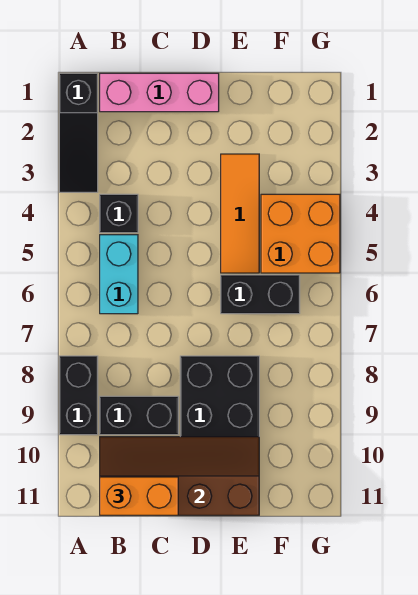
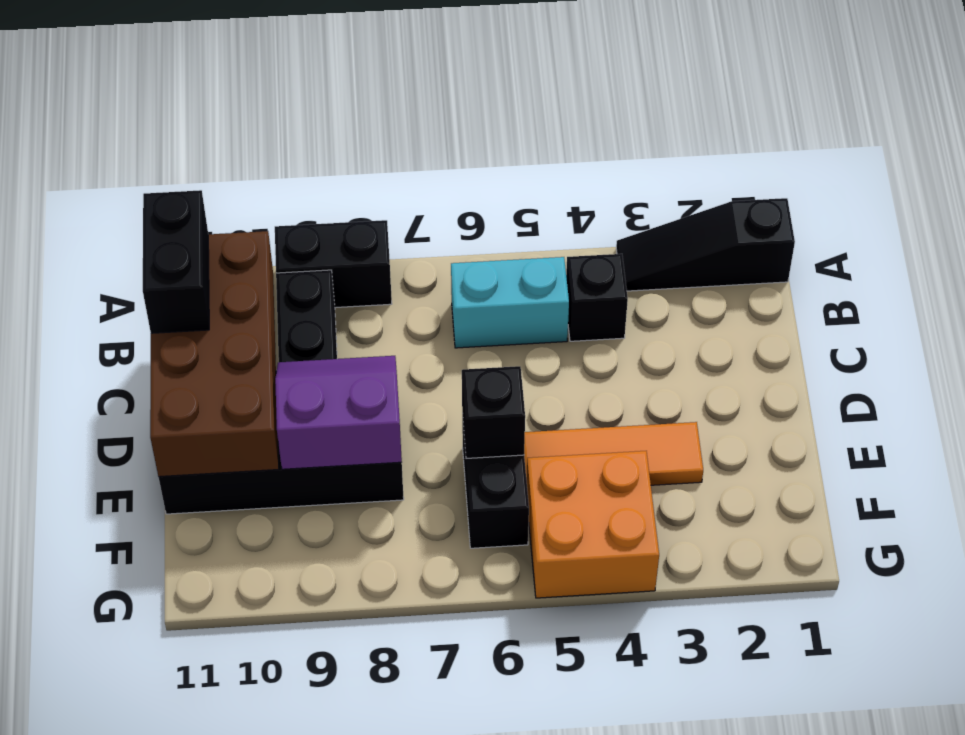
pink 1x3 brick [100,73,219,112] -> none
brown 2x4 slope [100,437,259,515] -> brown 2x4 brick [150,231,279,477]
orange 1x2 brick [100,477,178,515] -> black 1x2 brick [143,190,209,333]
none -> purple 2x2 slope [275,356,402,469]
none -> black 1x1 brick [462,366,525,458]

